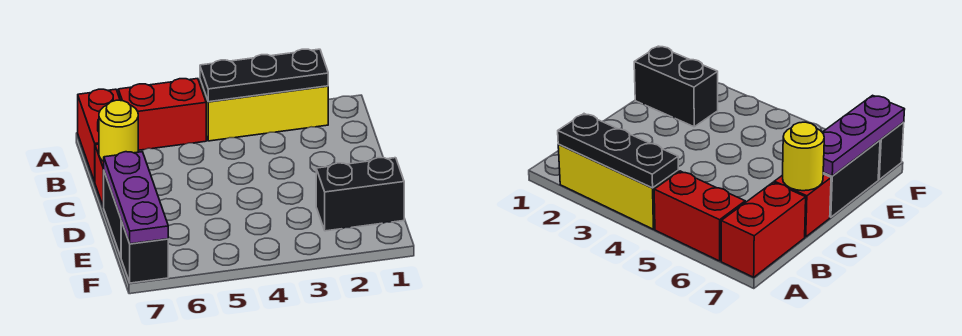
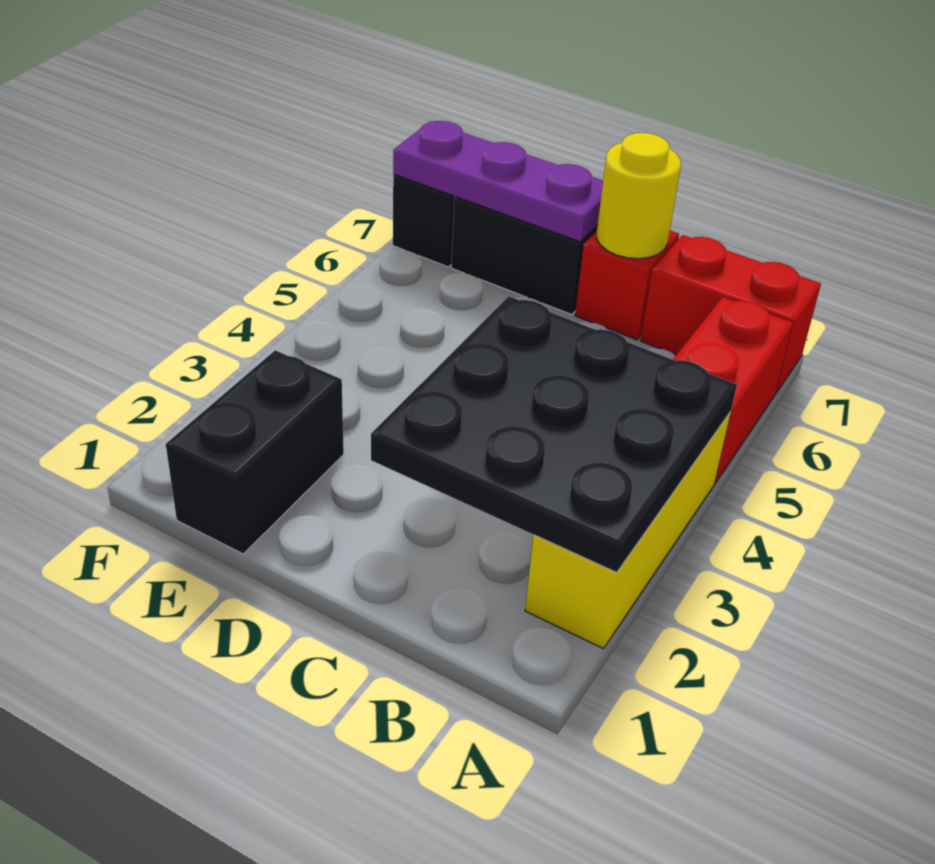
black 1x3 plate [200,49,328,102] -> black 3x3 plate [371,296,737,573]

